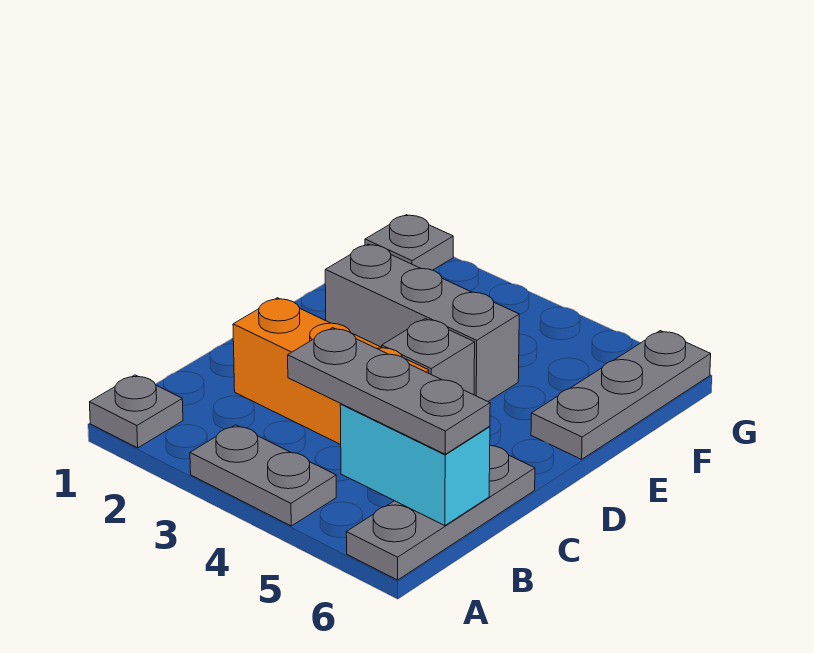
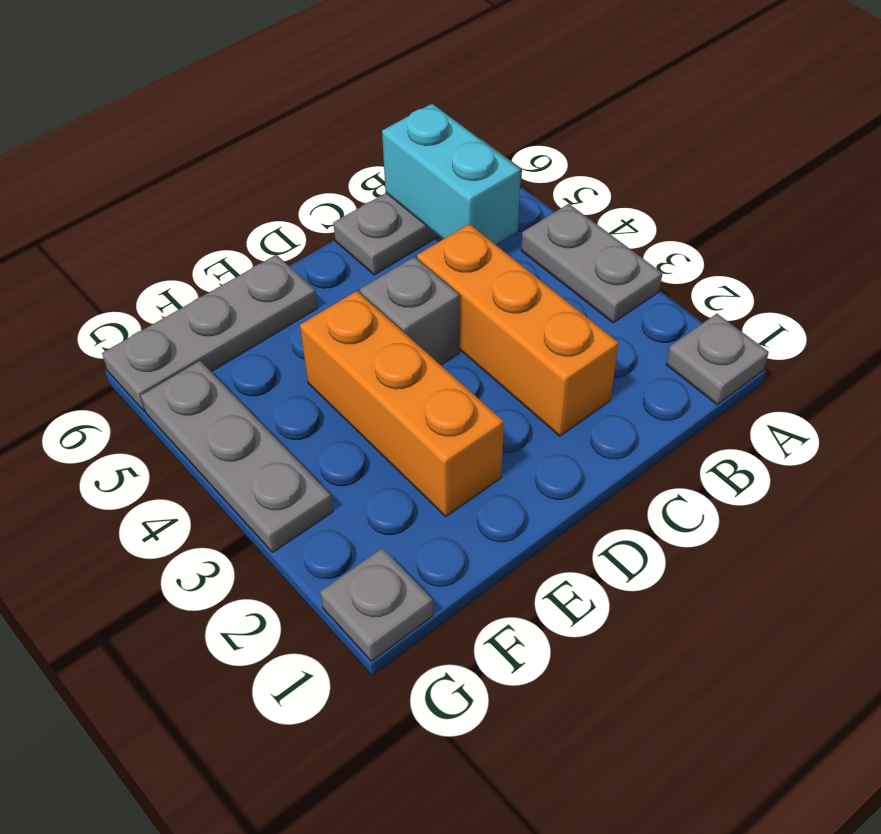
grey 1x3 plate [288,328,490,454] -> grey 1x3 plate moved to [141,361,333,553]
grey 1x3 brick [325,244,519,401] -> orange 1x3 brick [300,291,504,517]

